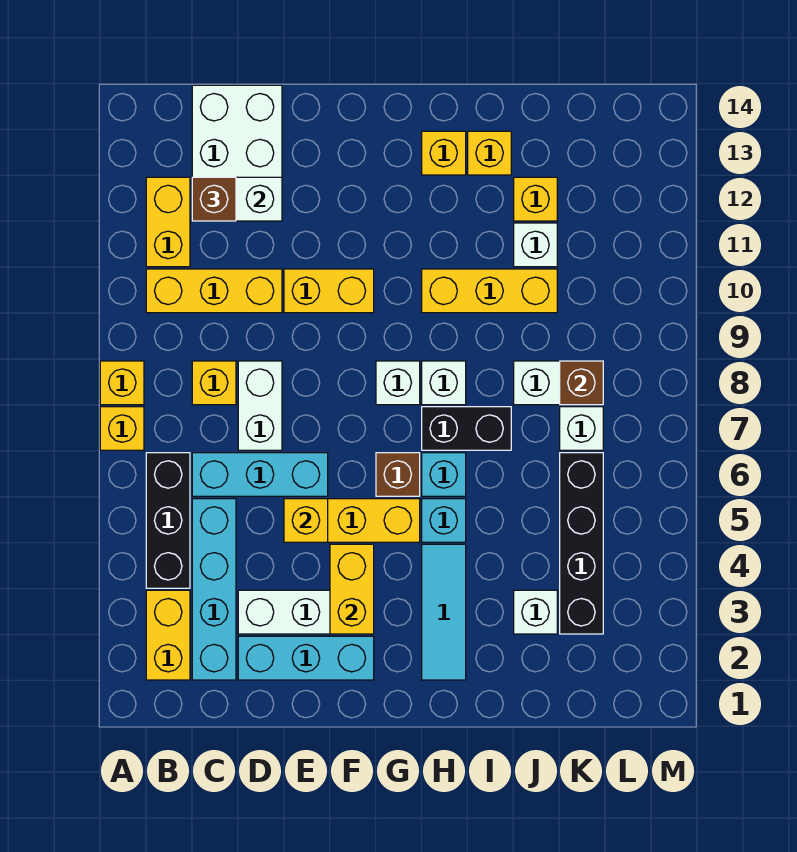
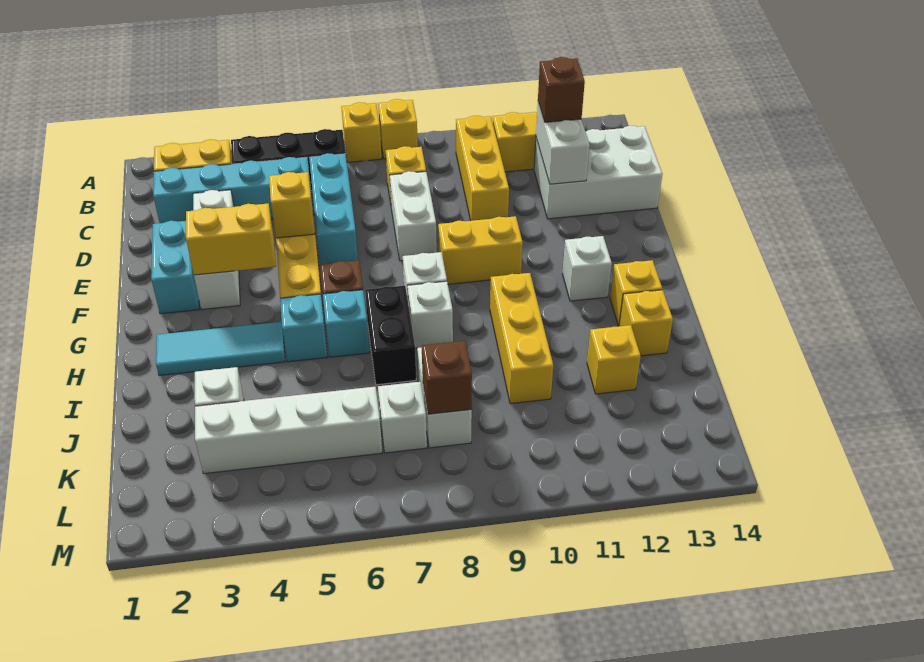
cyan 1x3 brick [238,636,374,680] -> cyan 1x2 brick [151,221,199,314]
white 1x2 brick [238,361,282,450] -> white 1x2 brick turned to [390,171,437,261]
yellow 1x2 brick [284,269,374,313] -> yellow 1x2 brick turned to [438,216,523,284]
white 1x1 brick [514,223,557,267] -> white 1x1 brick moved to [562,236,612,301]
black 1x4 brick [560,453,603,634] -> white 1x4 brick [195,387,382,474]

